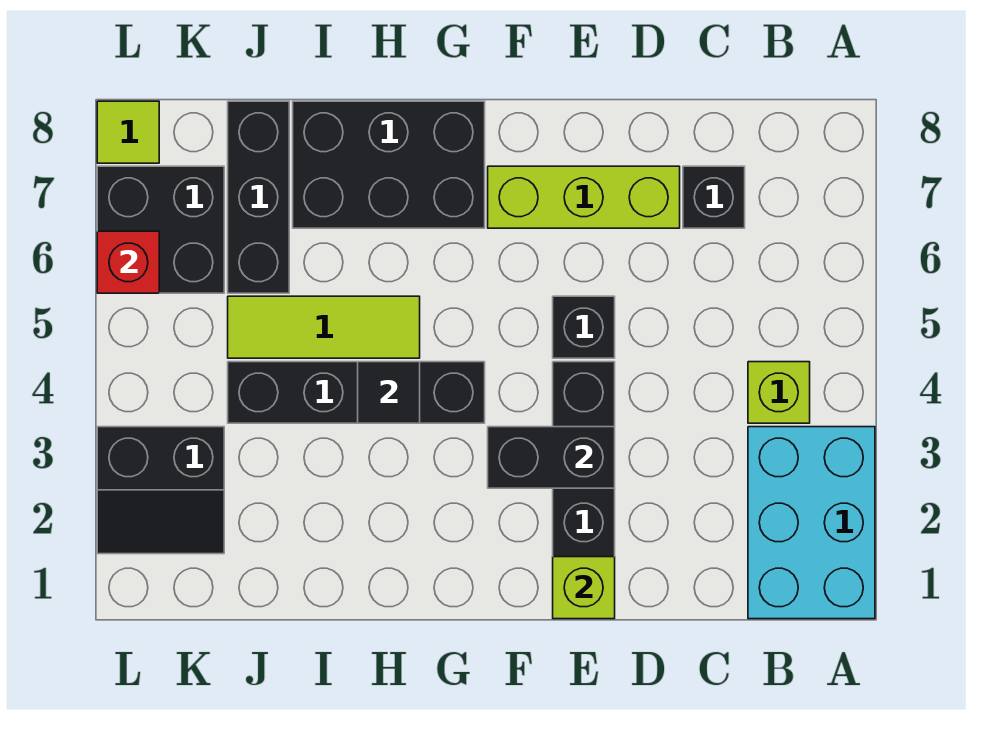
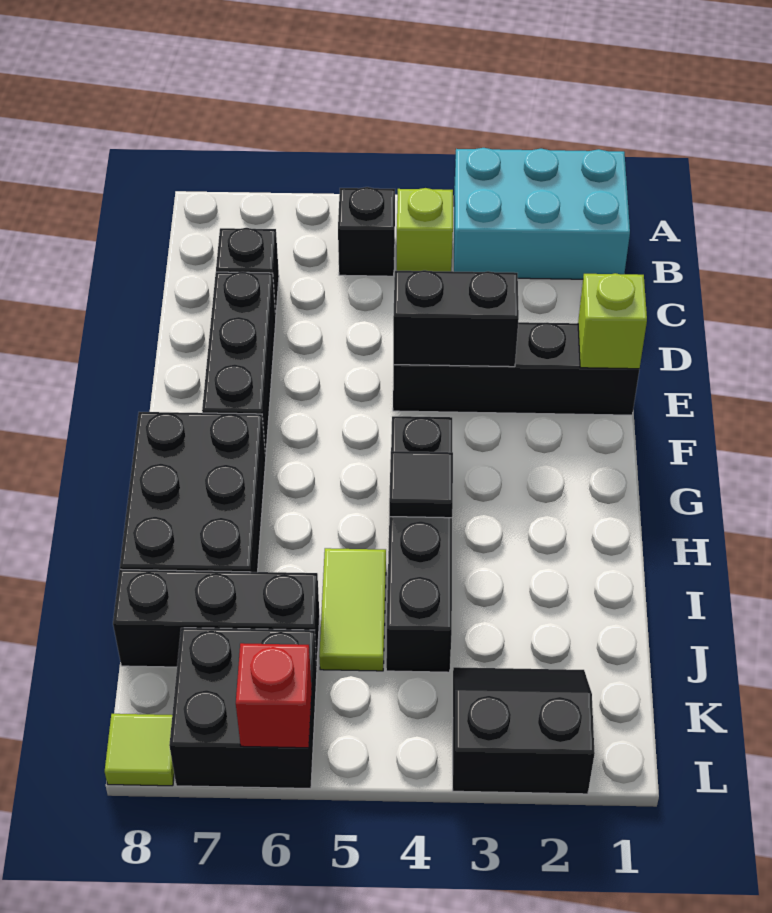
lime 1x3 brick [488,166,680,228] -> black 1x3 brick [202,272,276,457]
black 1x2 brick [488,427,615,488] -> black 1x2 brick turned to [393,270,519,367]
black 1x1 brick [553,296,615,358] -> black 1x1 brick moved to [338,187,395,276]
lime 1x3 tile [228,296,420,358] -> lime 1x2 tile [319,548,386,671]
black 2x2 slope [97,427,224,554] -> black 2x2 slope turned to [453,667,595,794]

